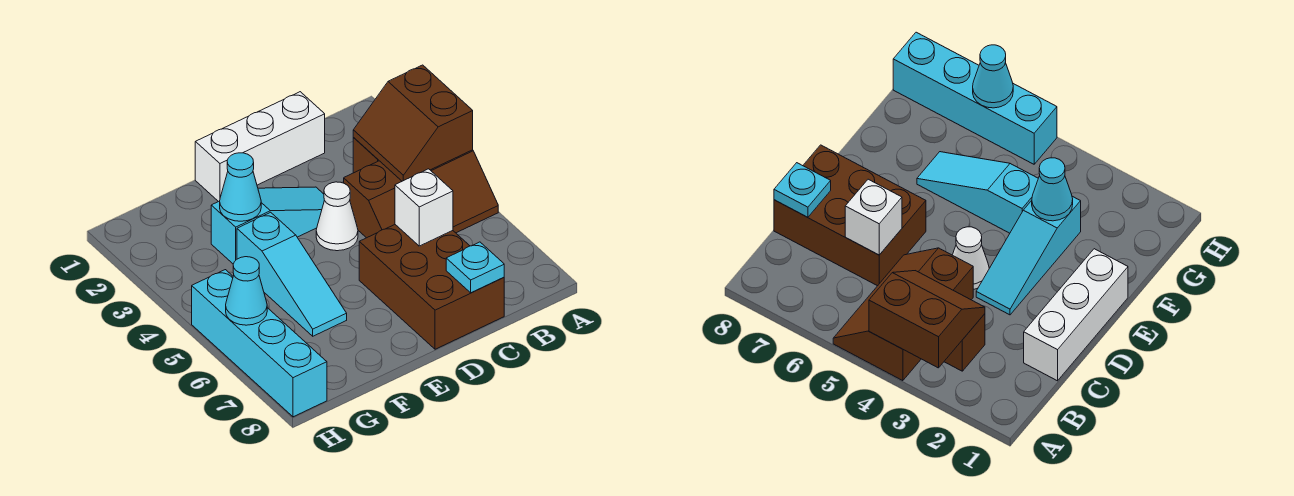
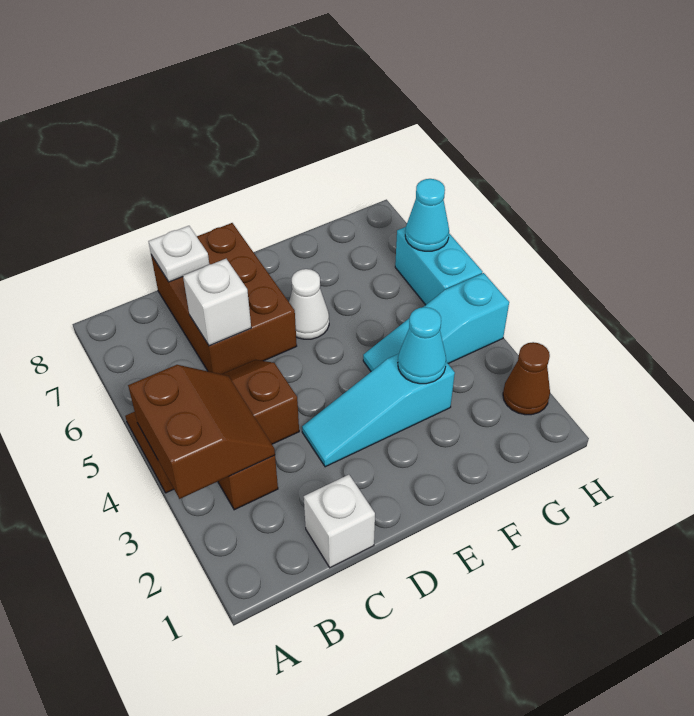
white 1x3 brick [195,92,325,202] -> white 1x1 brick [304,475,375,568]
cyan 1x1 plate [446,242,504,293] -> white 1x1 plate [148,226,209,282]
white 1x1 cone [316,182,358,251] -> white 1x1 cone moved to [289,269,329,339]
cyan 1x3 slope [237,212,347,336] -> cyan 1x3 slope turned to [363,273,509,371]
none -> brown 1x1 cone [503,342,550,415]
cyan 1x4 brick [192,270,327,417] -> cyan 1x2 brick [395,227,482,305]

